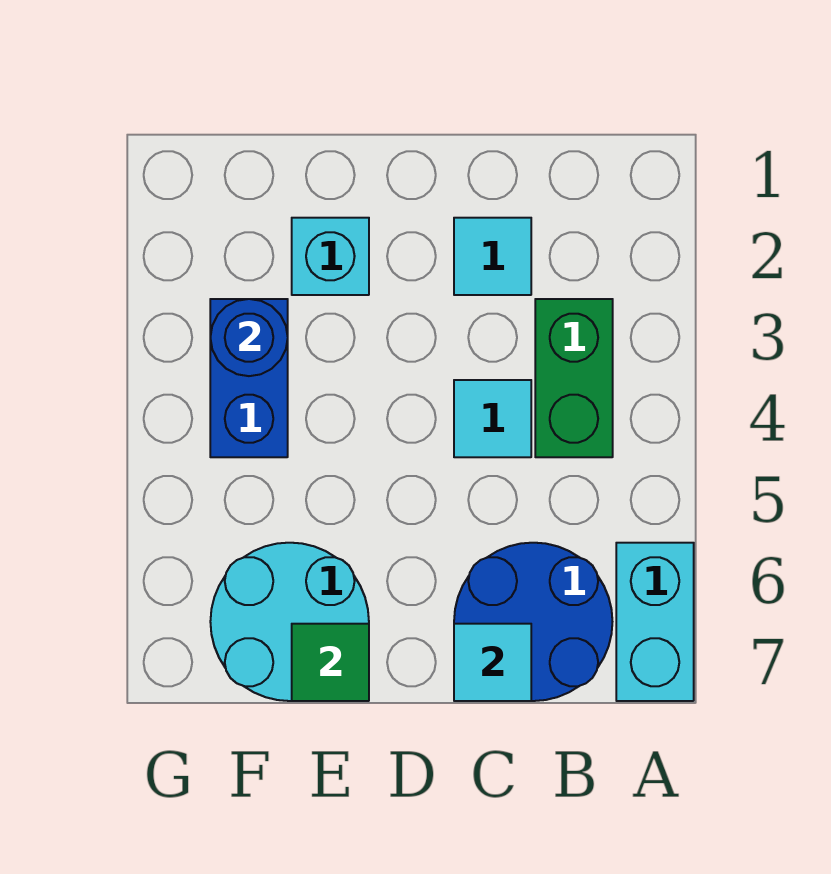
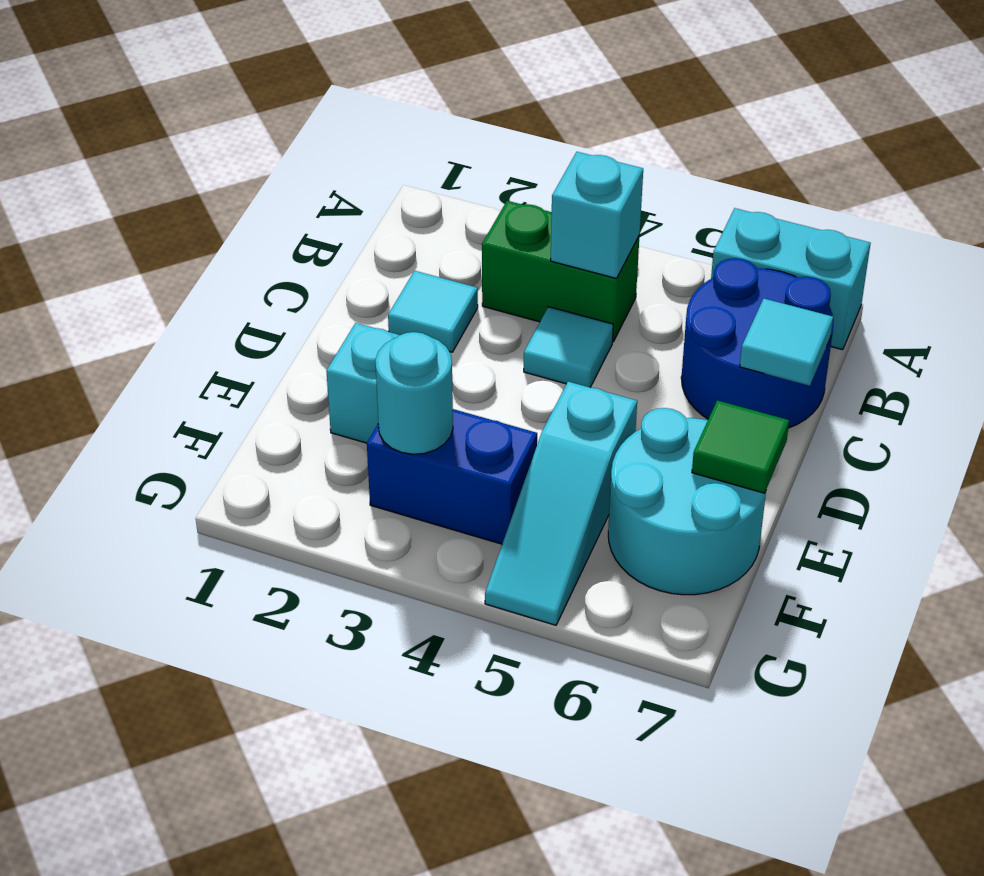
none -> cyan 1x1 brick [551,152,643,279]
none -> cyan 1x3 slope [485,382,637,625]
blue 1x1 round brick [210,299,288,376] -> cyan 1x1 round brick [375,332,453,454]

